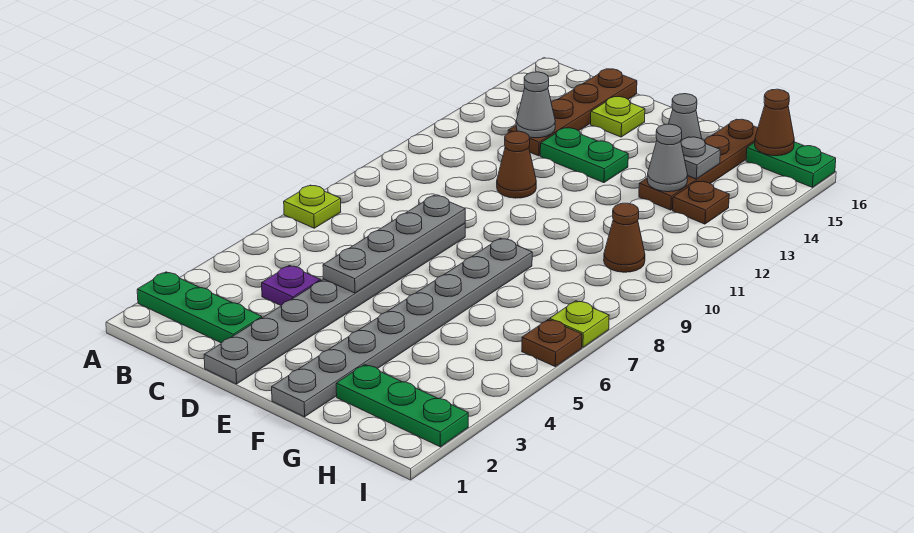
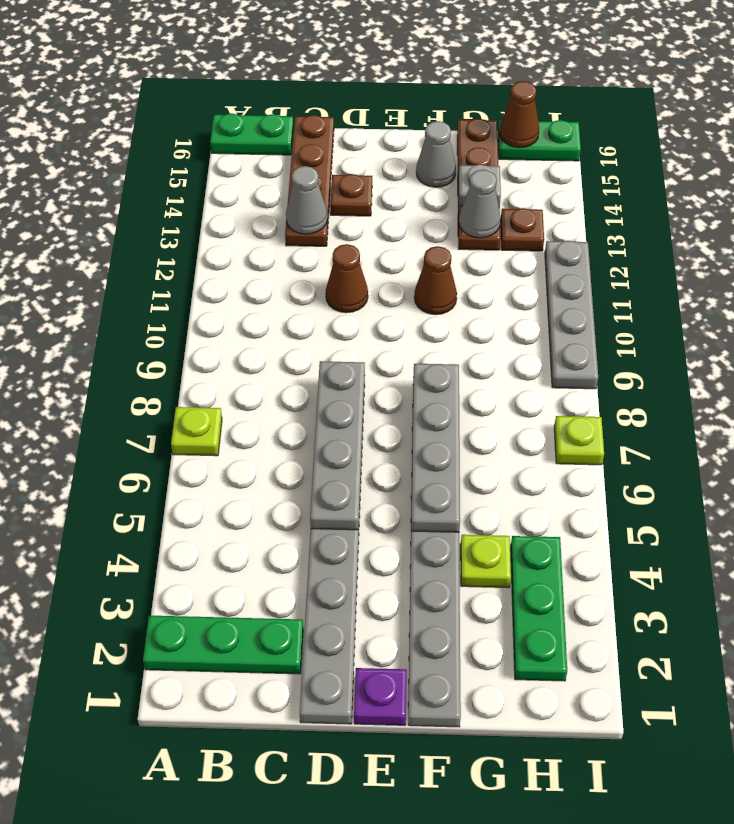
purple 1x1 plate [262,266,321,305] -> purple 1x1 plate moved to [354,668,407,725]
green 1x2 plate [540,128,628,183] -> green 1x2 plate moved to [210,113,294,155]
lime 1x1 plate [591,97,645,137] -> lime 1x1 plate moved to [461,535,511,588]
none -> grey 1x4 plate [411,364,460,532]
green 1x3 plate [336,364,468,447] -> green 1x3 plate turned to [511,536,567,681]
brown 1x1 cone [604,203,645,272] -> brown 1x1 cone moved to [414,246,457,315]
brown 1x1 plate [522,319,582,366] -> brown 1x1 plate moved to [330,174,372,216]
none -> grey 1x4 plate [545,241,598,389]

